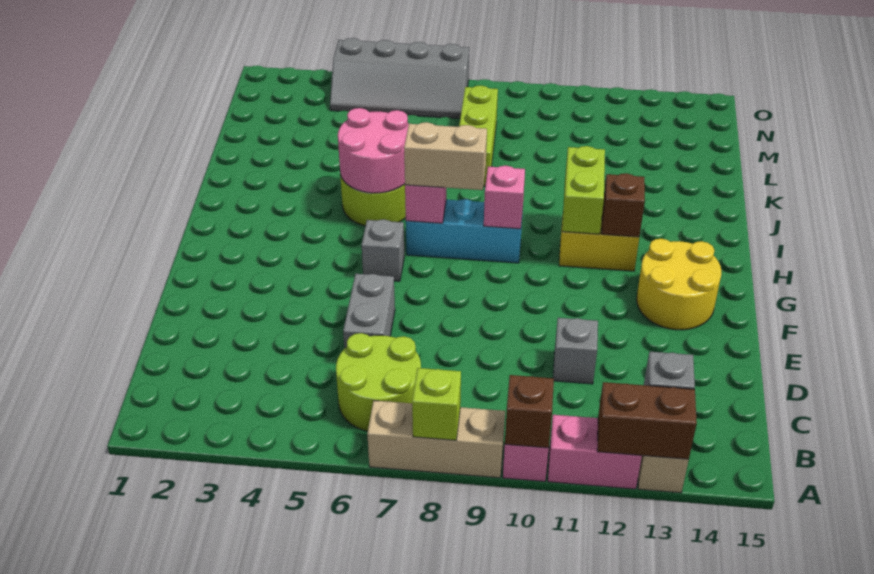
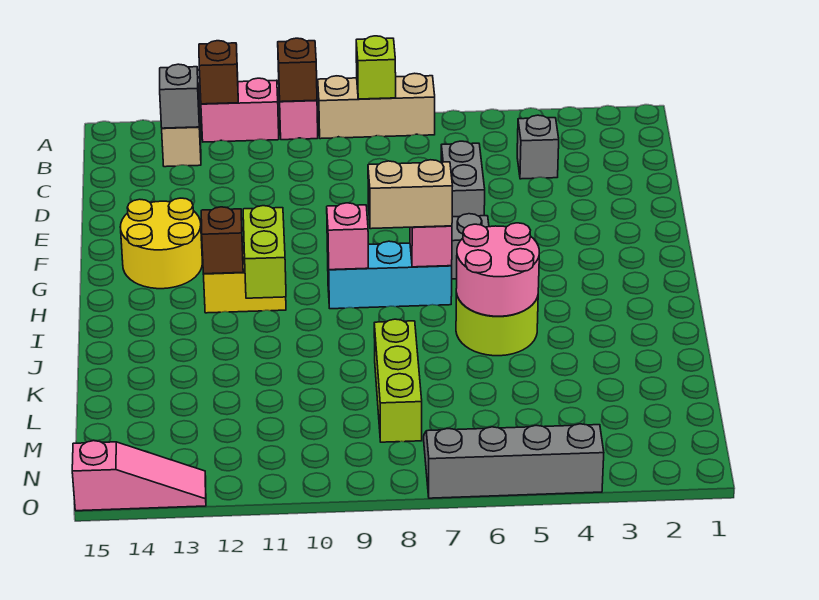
brown 1x2 brick [597,382,697,459] -> brown 1x1 brick [199,41,238,104]
lime 2x2 round brick [336,333,421,431] -> none
grey 1x1 brick [553,318,598,384] -> grey 1x1 brick moved to [517,115,559,179]
none -> pink 1x3 slope [72,441,206,511]

